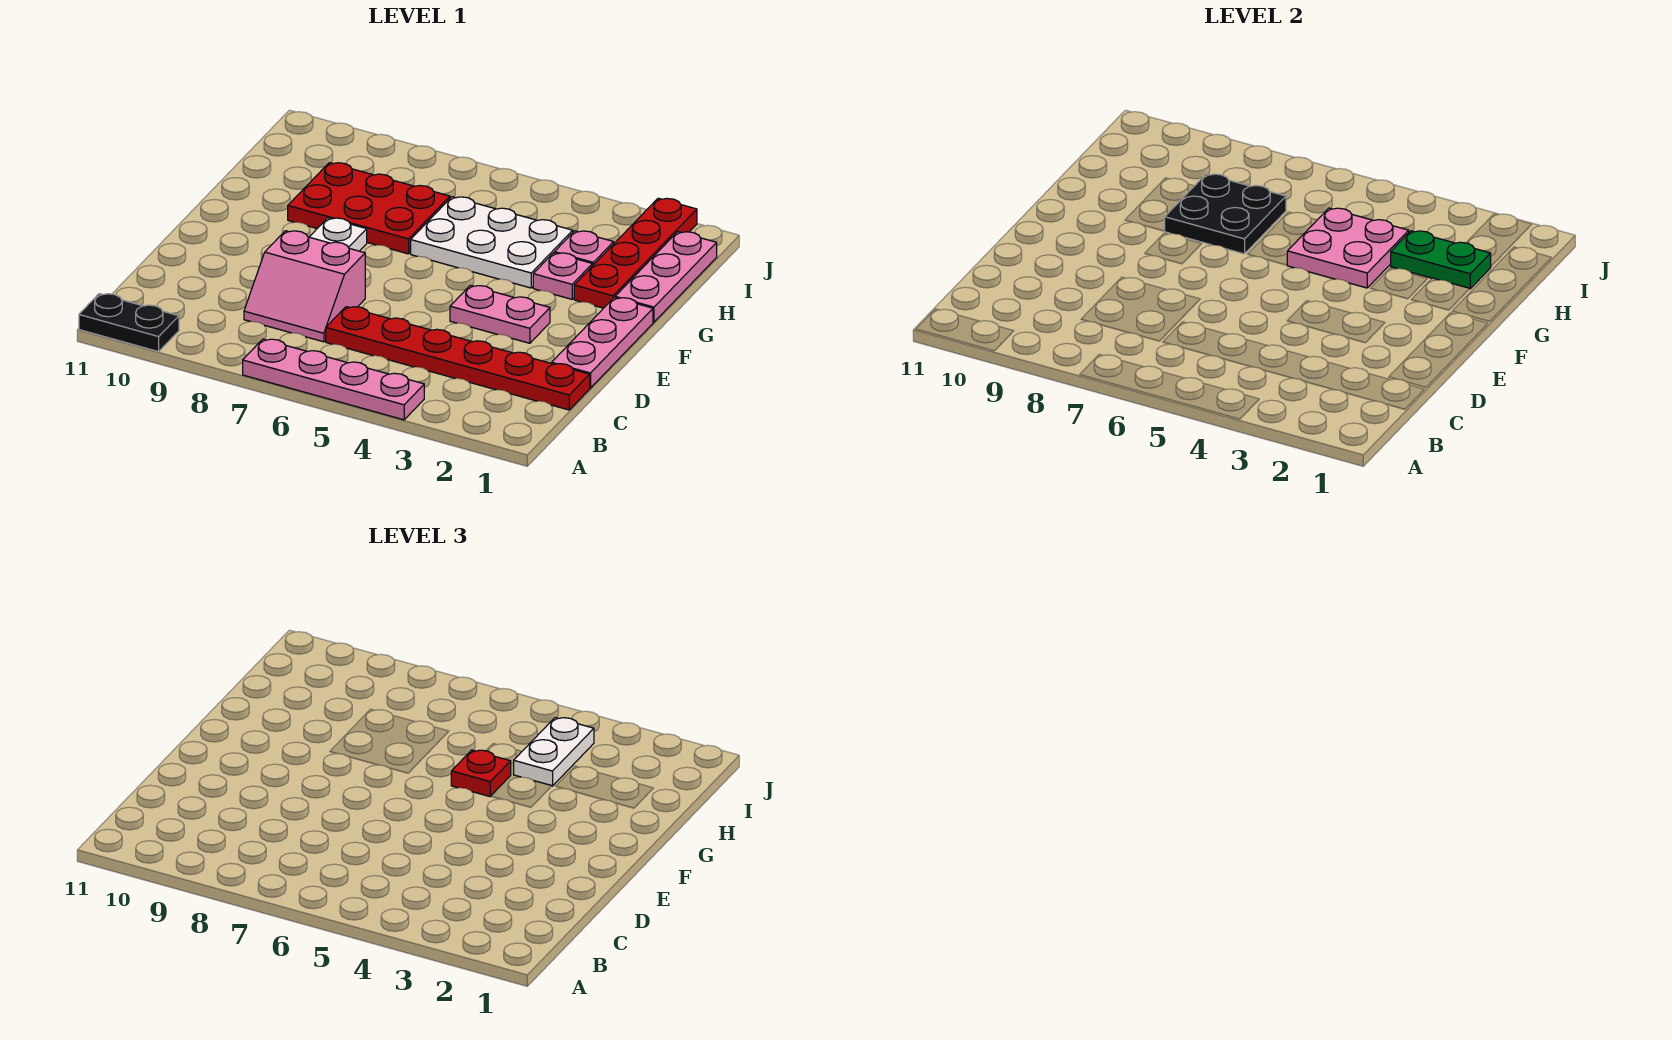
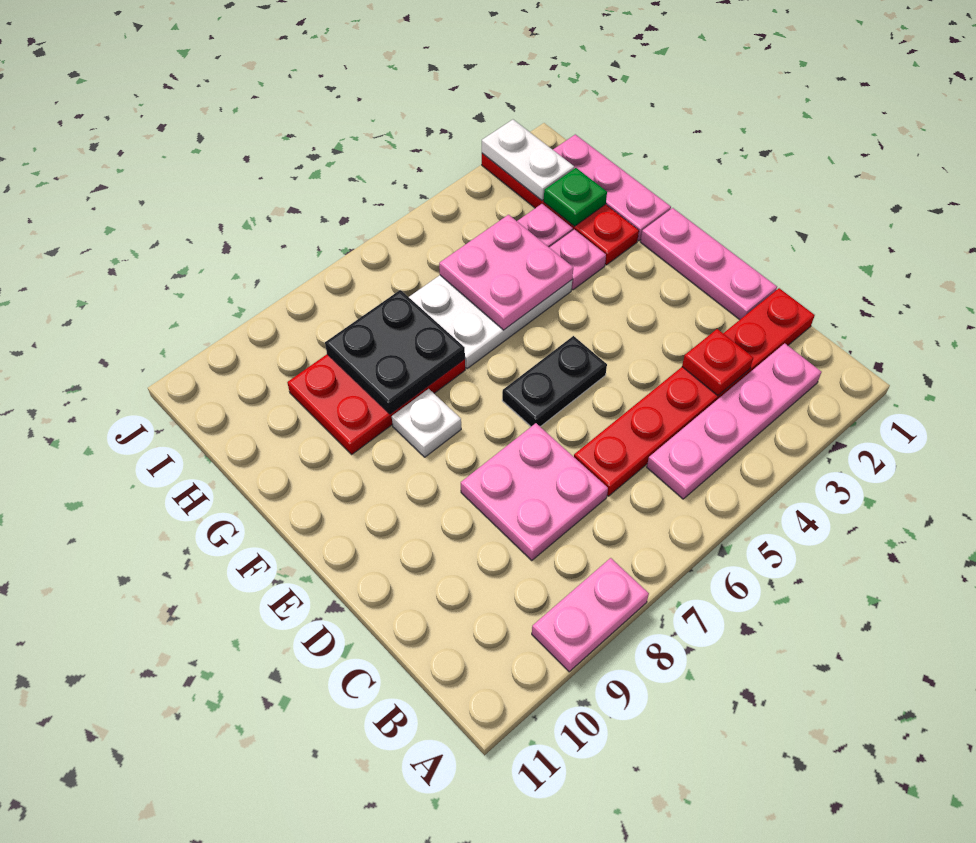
pink 1x4 plate [243,339,424,420] -> pink 1x4 plate moved to [647,343,821,499]
black 1x2 plate [79,294,179,352] -> black 1x2 plate moved to [502,336,607,427]
pink 2x2 slope [244,231,365,342] -> pink 2x2 plate [461,423,608,561]
pink 1x2 plate [450,285,550,343] -> pink 1x2 plate moved to [532,558,649,672]
red 1x1 plate [451,750,511,797] -> red 1x1 plate moved to [682,329,753,396]
green 1x2 plate [1391,231,1491,289] -> green 1x1 plate [544,168,607,226]
white 1x2 plate [514,718,594,786] -> white 1x2 plate moved to [482,120,574,201]

